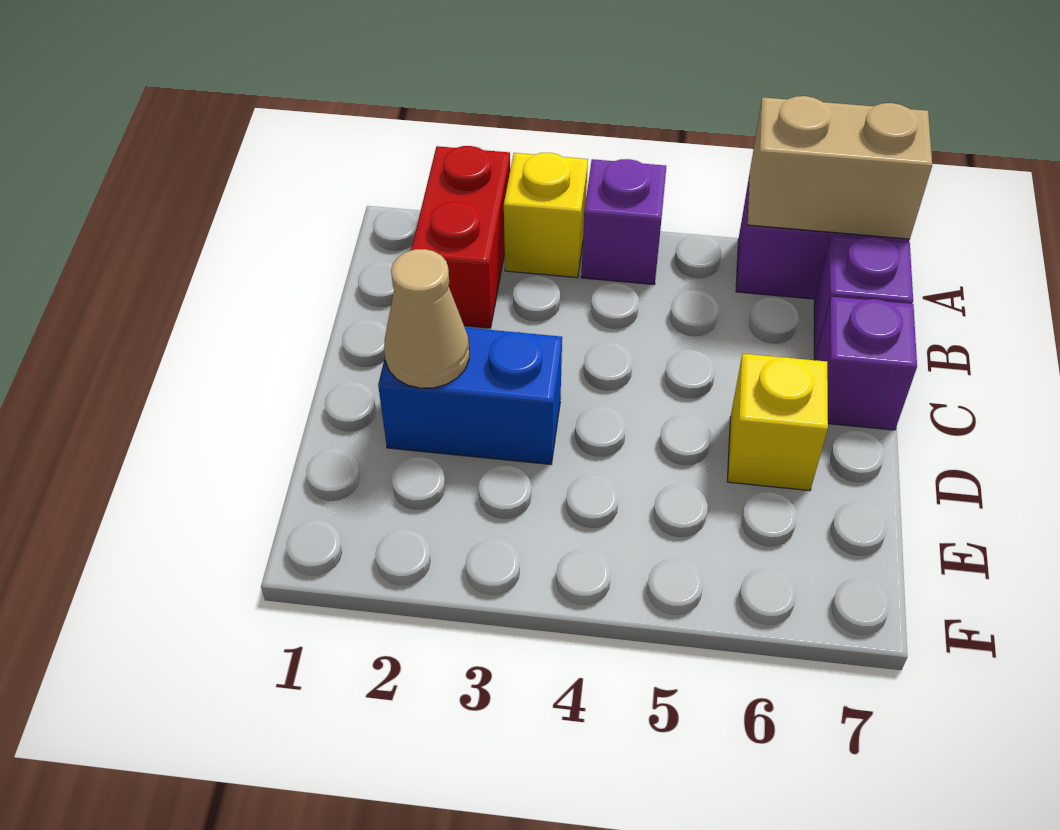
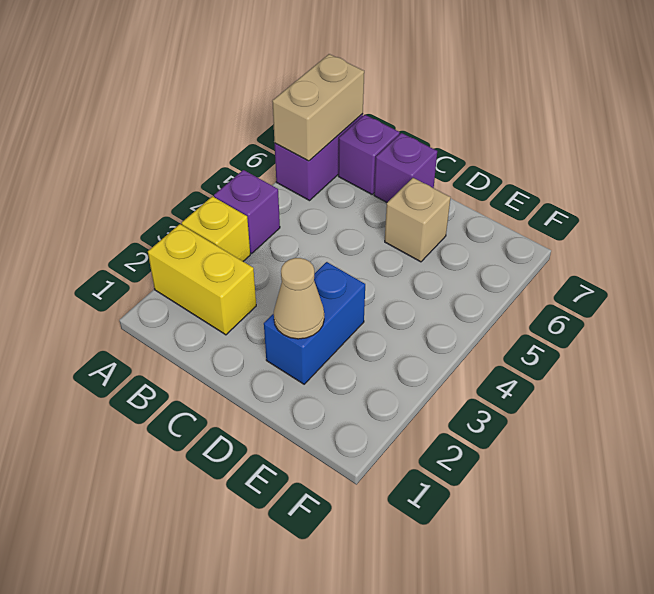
red 1x2 brick [411,146,510,328] -> yellow 1x2 brick [148,224,256,335]
yellow 1x1 brick [728,354,828,491] -> tan 1x1 brick [385,178,451,262]

